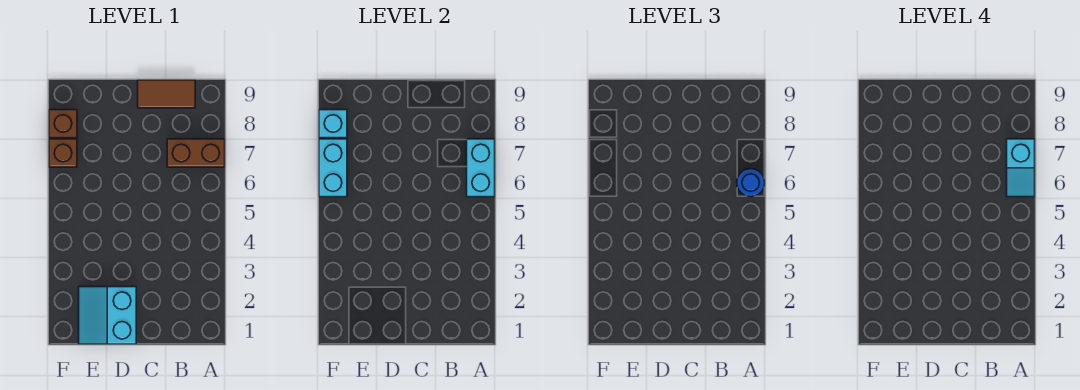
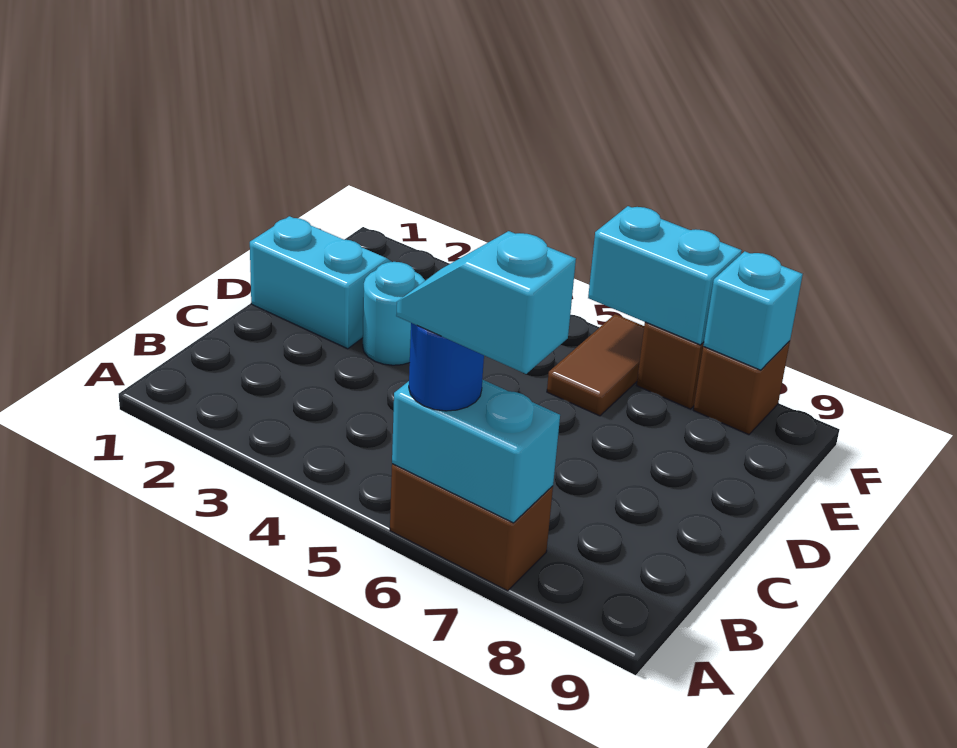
brown 1x2 brick [167,139,225,167] -> brown 1x2 brick turned to [390,464,553,591]
brown 1x2 tile [138,80,195,108] -> brown 1x2 tile moved to [547,314,644,416]
none -> cyan 1x1 round brick [363,262,425,365]

